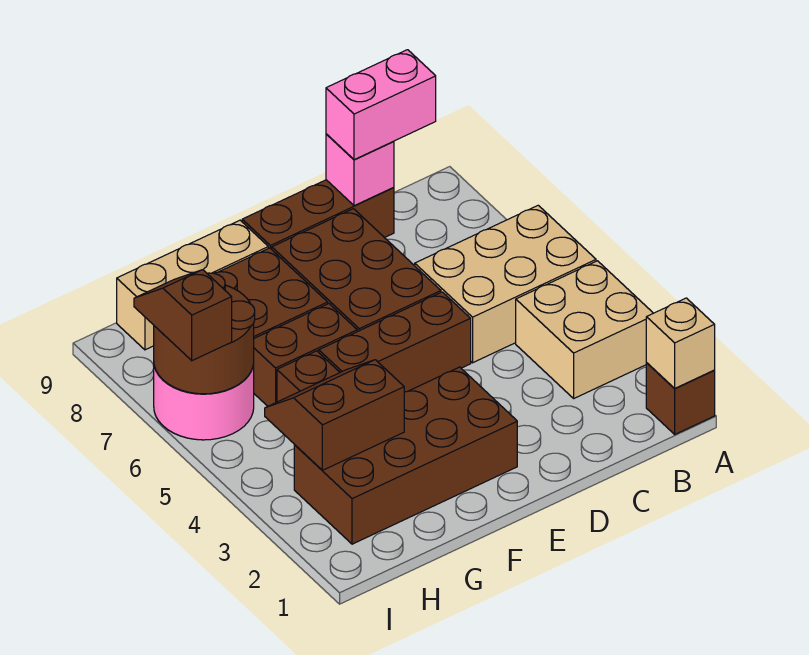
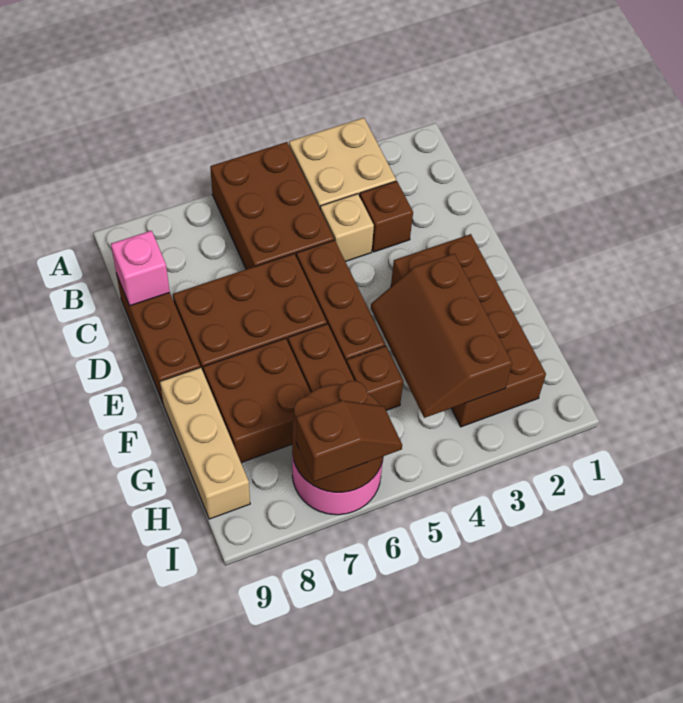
brown 1x1 brick [646,363,715,434] -> brown 1x1 brick moved to [360,181,413,252]
tan 1x1 brick [646,298,715,388] -> tan 1x1 brick moved to [320,194,374,261]
tan 2x3 brick [415,205,596,363] -> brown 2x3 brick [210,142,334,269]
pink 1x2 brick [326,50,436,160] -> none
brown 2x2 slope [265,360,404,470] -> brown 2x3 slope [371,254,512,418]
brown 1x2 slope [134,270,232,361] -> brown 1x2 slope turned to [296,400,402,482]

